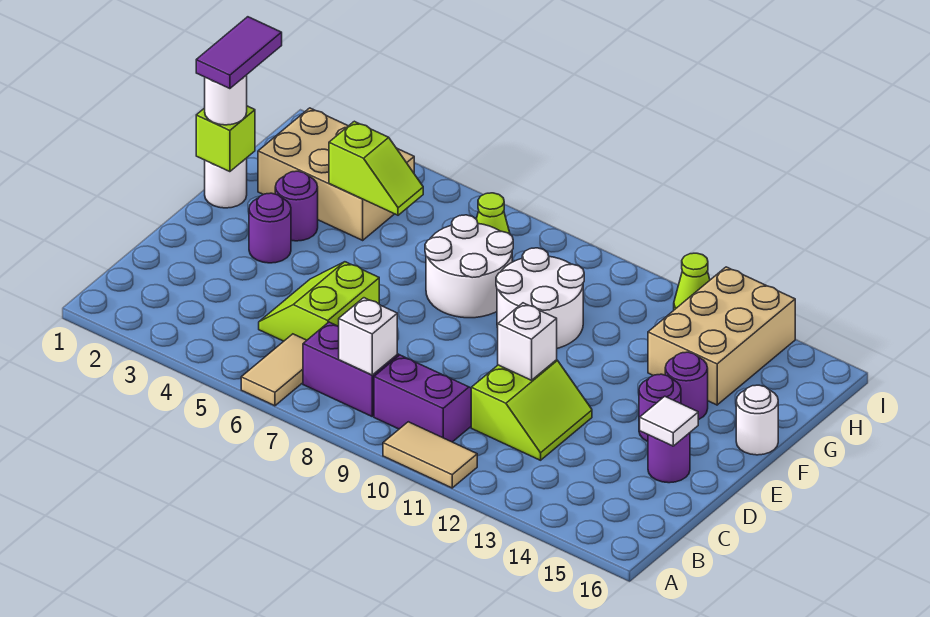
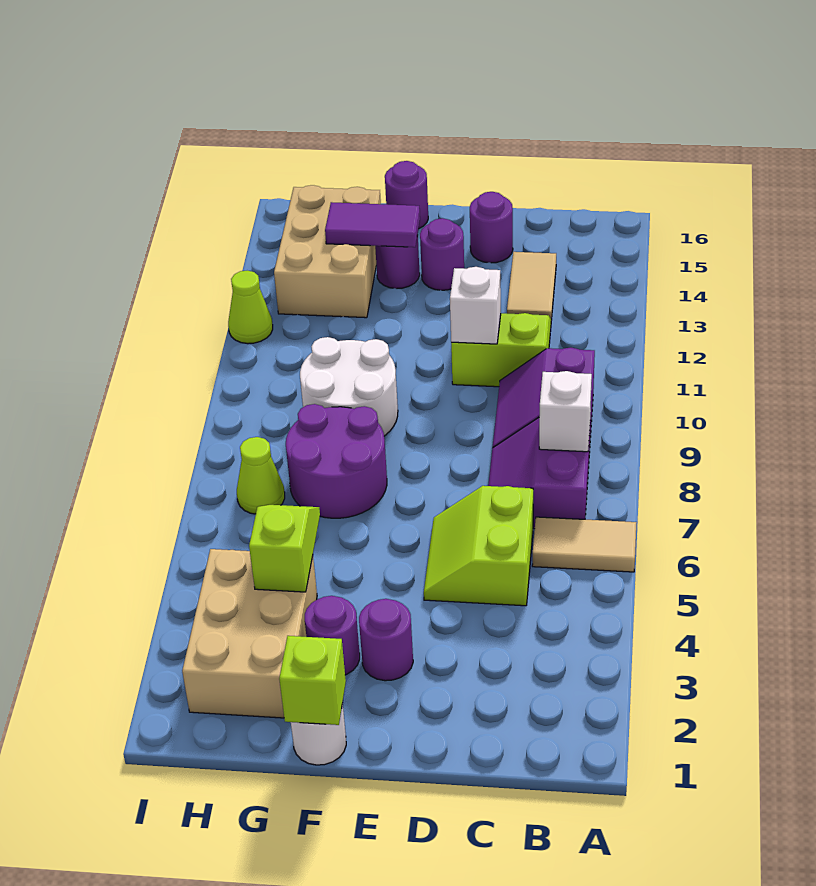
tan 1x2 tile [383,422,477,488] -> tan 1x2 tile moved to [507,252,556,320]
lime 2x2 slope [259,262,379,341] -> lime 2x2 slope turned to [424,486,533,606]
white 1x1 tile [640,396,698,446] -> none
white 1x1 round brick [205,75,247,125] -> none
purple 1x2 tile [196,17,282,89] -> purple 1x2 tile moved to [325,202,420,247]
white 2x2 round brick [425,215,513,318] -> purple 2x2 round brick [286,404,387,518]
white 1x1 round brick [736,385,778,455] -> purple 1x1 round brick [385,161,428,228]
tan 2x3 brick [648,267,795,405] -> tan 2x3 brick turned to [274,185,381,318]

